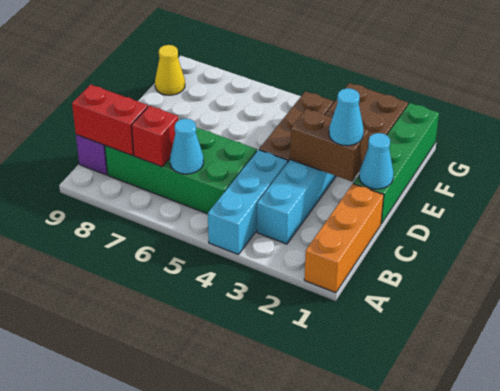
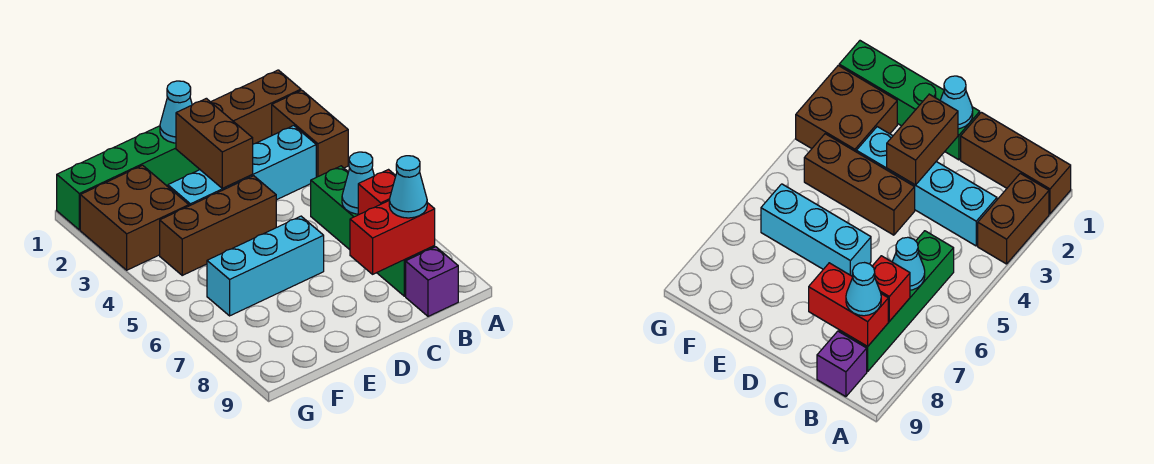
orange 1x3 brick [304,184,384,293] -> brown 1x3 brick [211,70,301,144]
none -> brown 1x2 brick [272,90,348,177]
cyan 1x3 brick [208,150,288,255] -> cyan 1x3 brick moved to [207,216,324,316]
green 2x4 brick [105,127,257,214] -> green 1x4 brick [311,166,435,296]
red 1x2 brick [72,85,148,155] -> red 1x2 brick turned to [350,201,435,274]
cyan 1x1 cone [329,88,364,146] -> cyan 1x1 cone moved to [389,156,427,218]
yellow 1x1 cone [155,45,185,95] -> none

